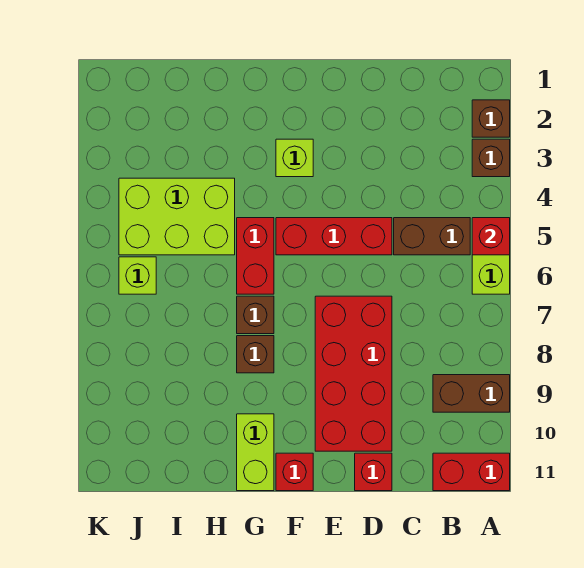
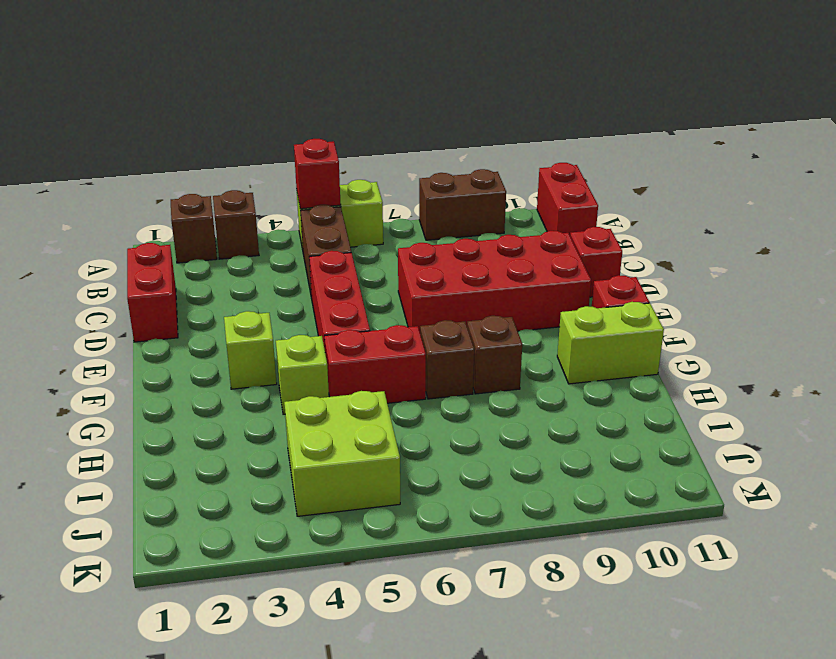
brown 1x2 brick [433,375,510,412] -> brown 1x2 brick turned to [419,169,506,240]
none -> red 1x2 brick [127,243,178,342]
lime 2x3 brick [119,178,235,255] -> lime 2x2 brick [284,391,400,516]
lime 1x1 brick [119,257,156,294] -> lime 1x1 brick moved to [276,335,329,414]

